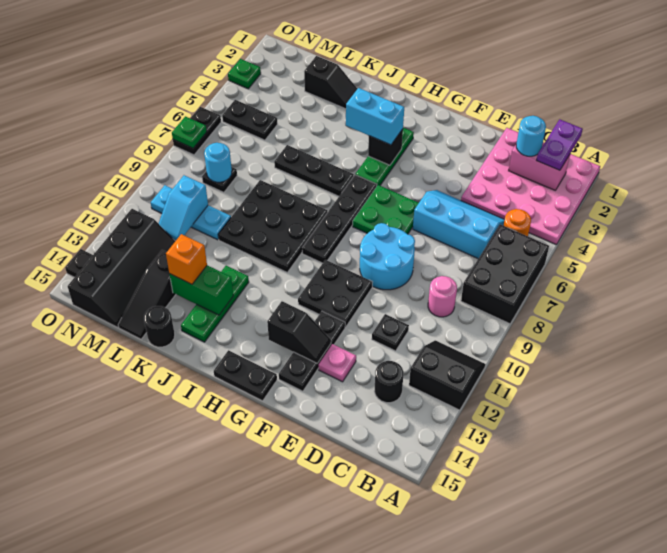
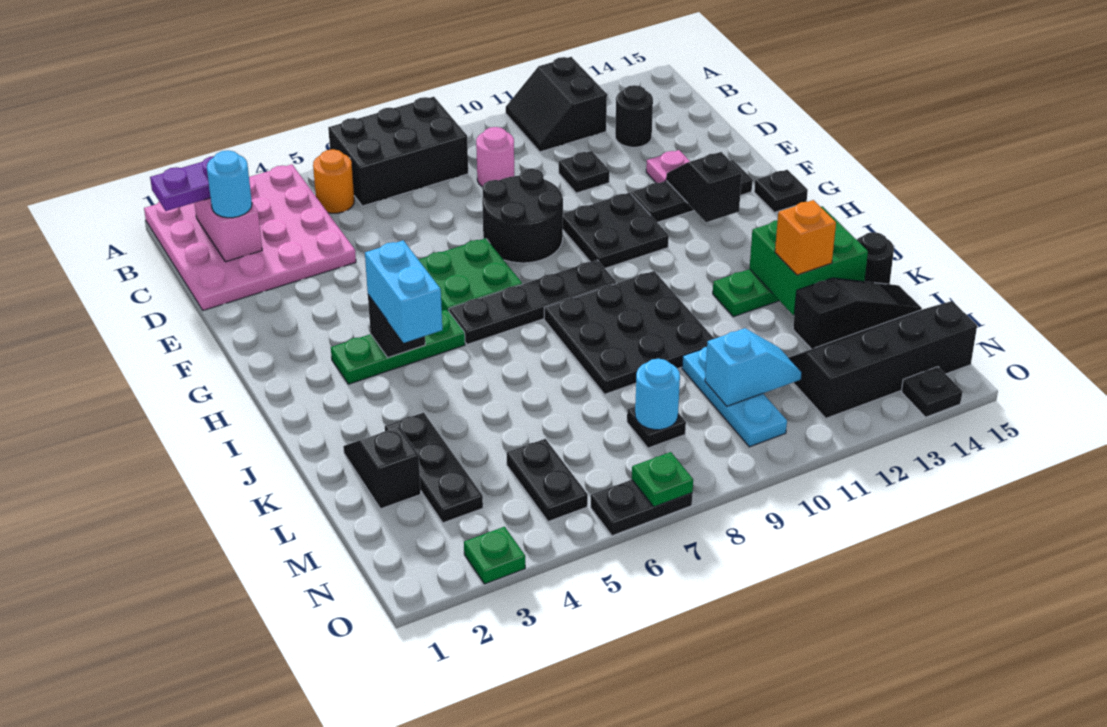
cyan 2x3 slope [413,190,504,259] -> none
cyan 2x2 round brick [360,223,415,290] -> black 2x2 round brick [482,169,563,263]
black 1x2 plate [214,350,277,401] -> black 1x1 plate [754,170,808,212]
black 1x3 plate [274,145,354,196] -> black 1x3 plate moved to [385,413,483,523]
green 1x2 brick [170,265,233,315] -> green 2x2 brick [749,206,868,315]

